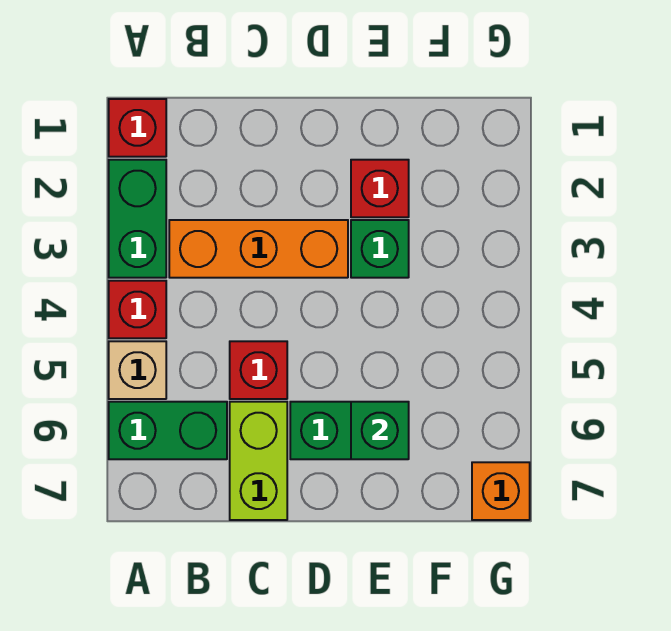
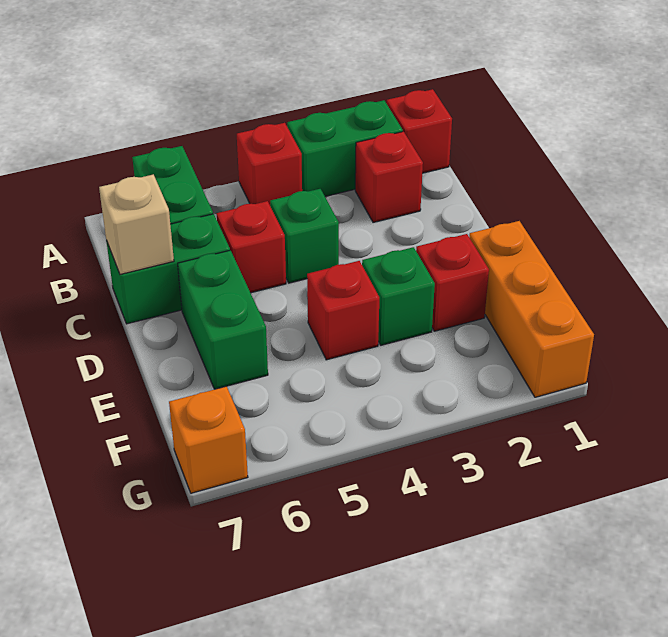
tan 1x1 brick [109,341,166,399] -> tan 1x1 brick moved to [99,174,174,274]
none -> red 1x1 brick [355,132,423,223]
orange 1x3 brick [169,220,348,278] -> orange 1x3 brick moved to [469,221,594,397]
lime 1x2 brick [230,402,287,520] -> green 1x2 brick [106,214,230,324]
none -> red 1x1 brick [307,261,379,360]
green 1x1 brick [351,402,409,459] -> green 1x1 brick moved to [270,189,339,283]

